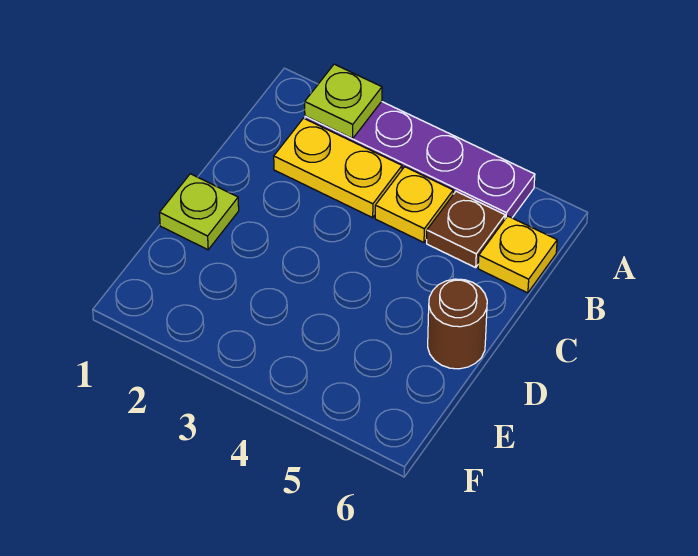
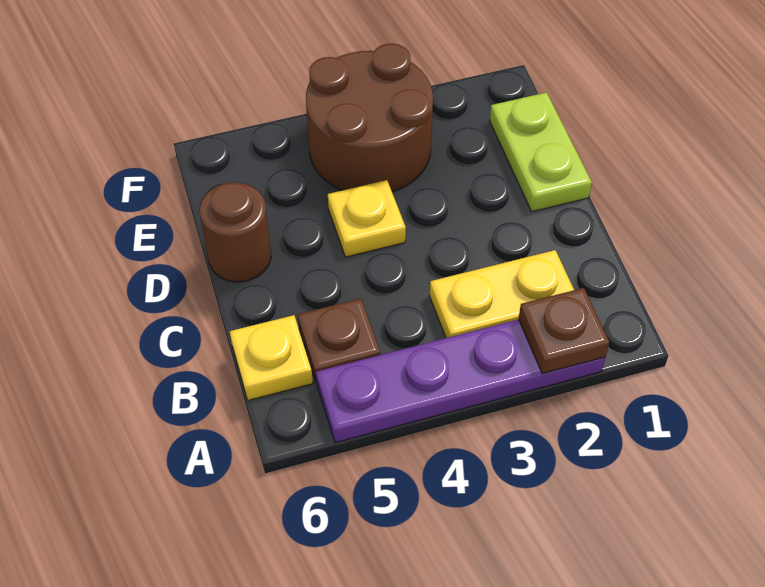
lime 1x1 plate [305,64,382,138] -> brown 1x1 plate [519,288,610,374]
yellow 1x1 plate [375,167,453,242] -> yellow 1x1 plate moved to [328,180,406,257]
lime 1x1 plate [159,174,239,250] -> lime 1x2 plate [490,92,592,212]
none -> brown 2x2 round brick [306,44,433,192]

